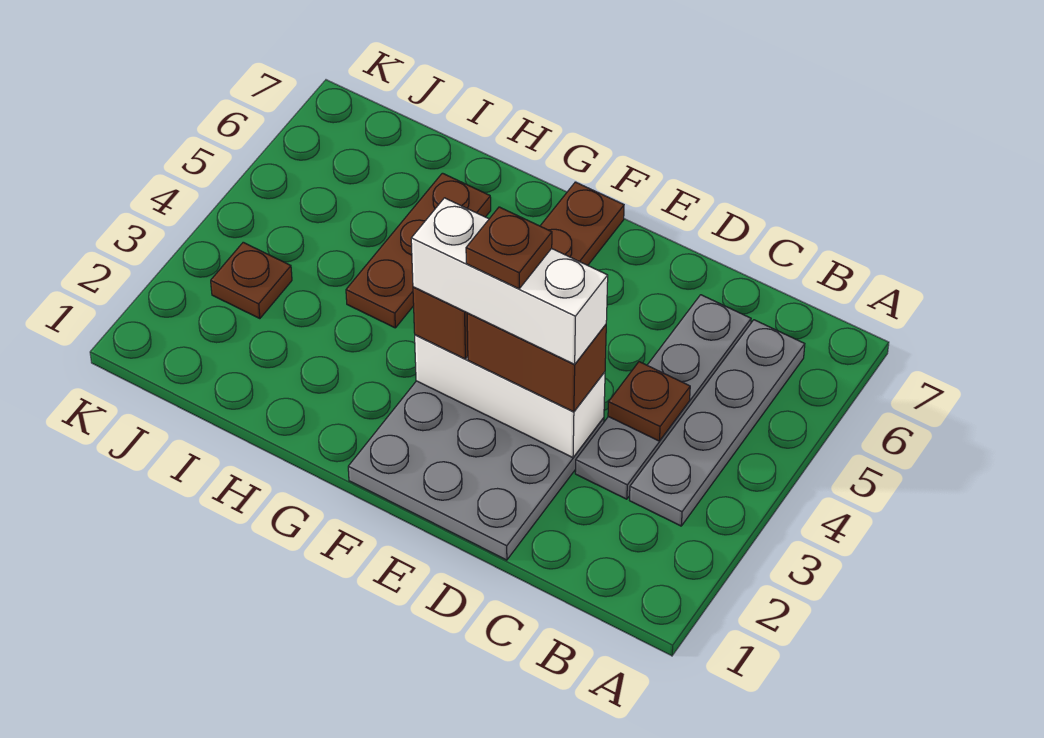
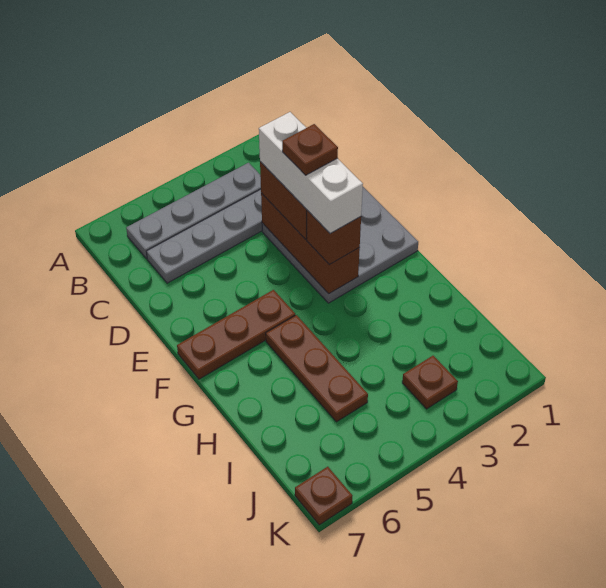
brown 1x1 plate [608,362,690,441] -> brown 1x1 plate moved to [295,467,352,525]
white 1x3 brick [415,335,605,458] -> brown 1x3 brick [261,193,360,294]
brown 1x3 plate [346,173,491,328] -> brown 1x3 plate turned to [266,315,368,422]

